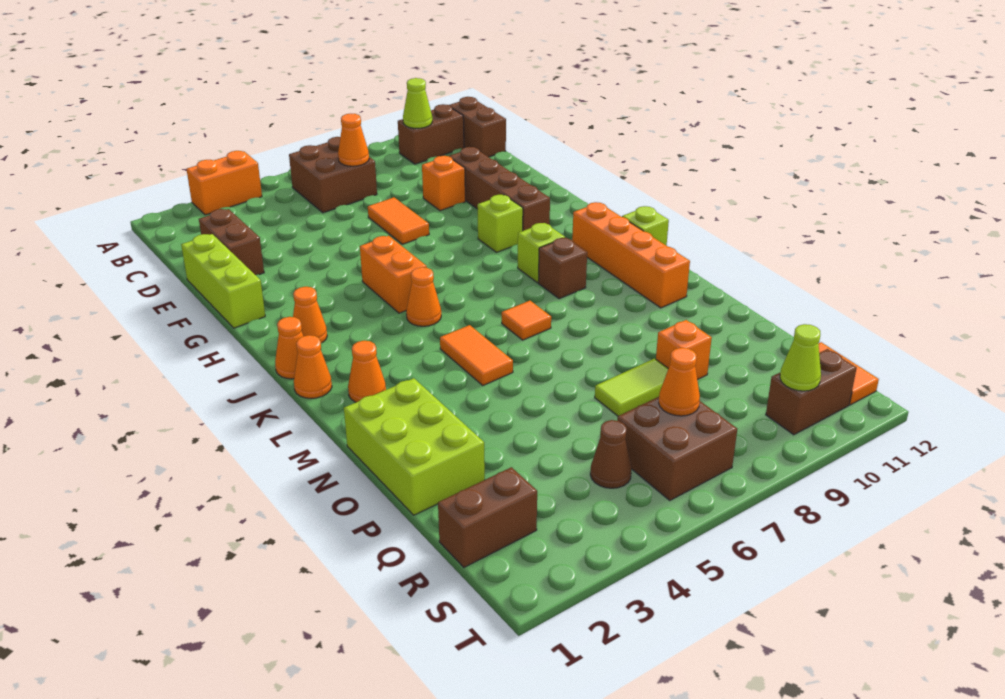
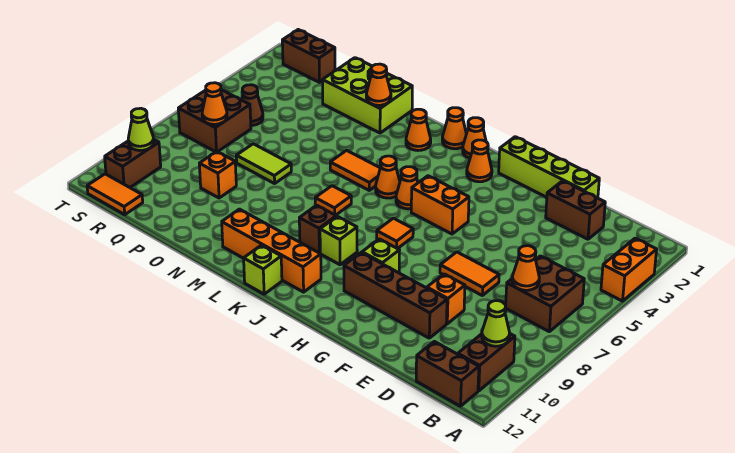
lime 1x3 brick [181,234,265,328] -> lime 1x4 brick [499,137,599,198]
none -> orange 1x1 tile [377,218,413,249]
none -> orange 1x1 cone [376,156,400,198]
none -> orange 1x1 cone [366,64,391,105]
lime 1x2 tile [595,359,668,416] -> lime 1x2 tile turned to [236,144,291,184]
brown 1x2 brick [438,467,537,567] -> brown 1x2 brick turned to [282,30,335,82]

